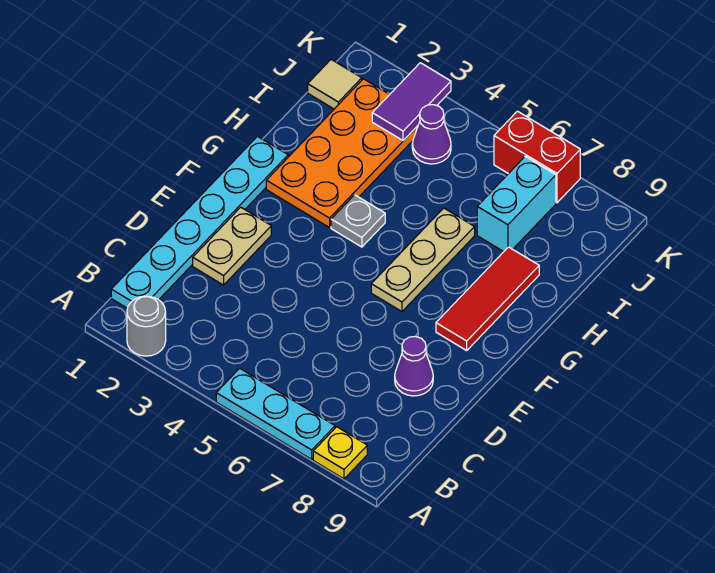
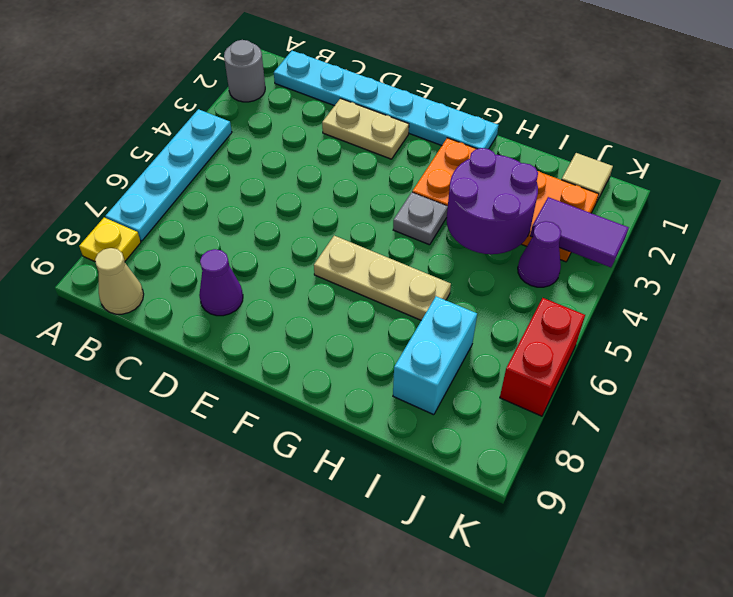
cyan 1x3 plate [216,368,335,459] -> cyan 1x4 plate [105,109,232,241]
none -> tan 1x1 cone [95,248,144,314]
red 1x3 tile [436,247,539,350] -> none
none -> purple 2x2 round brick [447,148,538,254]
cyan 1x2 brick [477,156,556,252] -> cyan 1x2 brick turned to [393,296,477,415]

